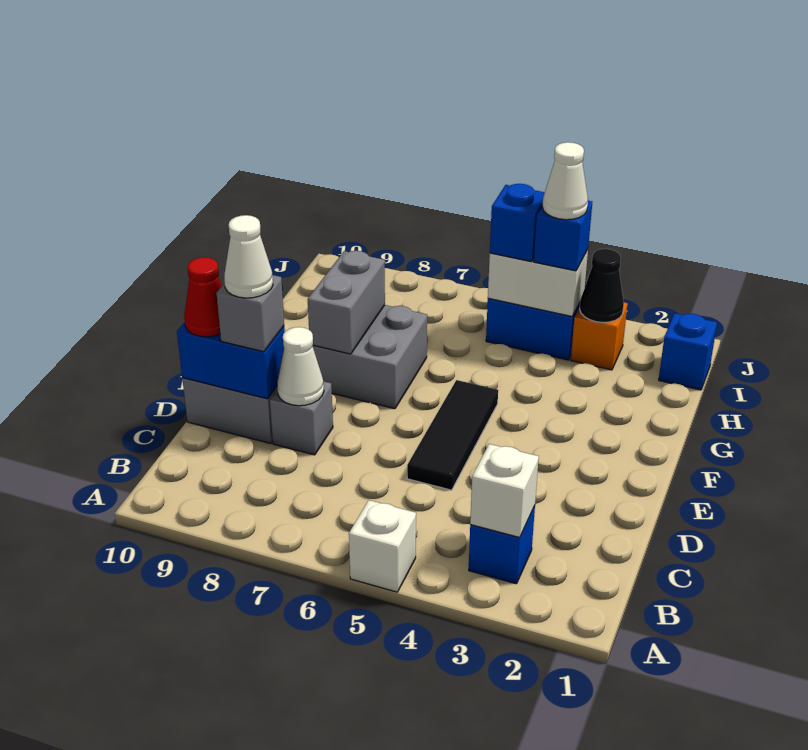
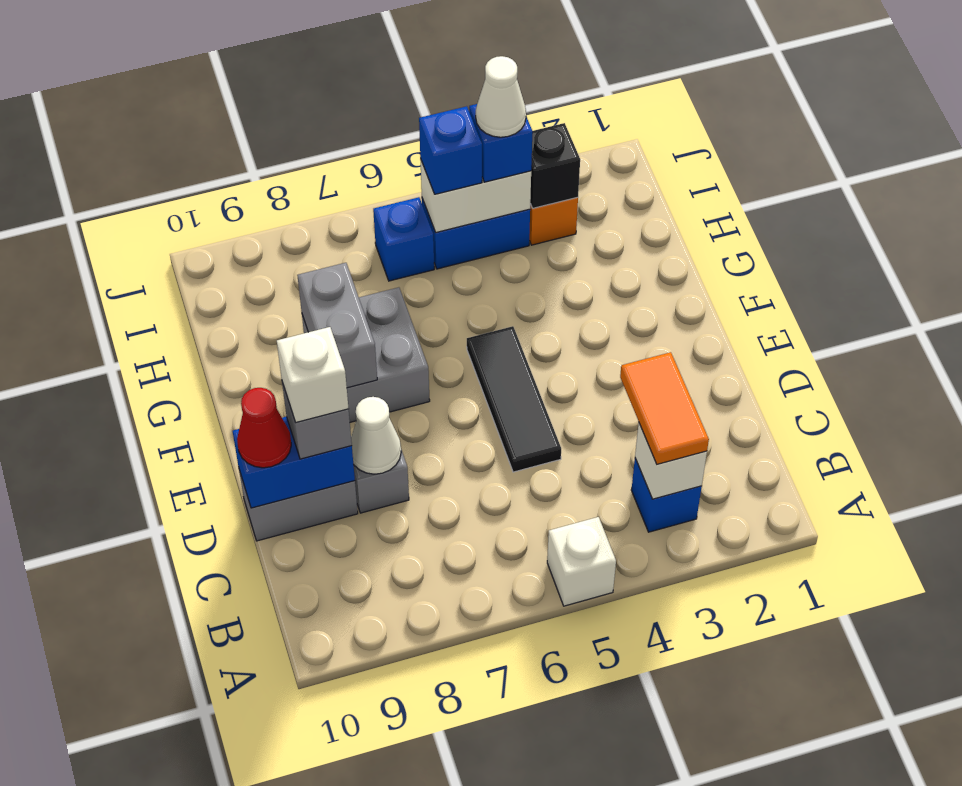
none -> orange 1x2 tile [620,352,709,464]
white 1x1 cone [224,215,273,298] -> white 1x1 brick [277,327,349,423]
blue 1x1 brick [659,313,717,390] -> blue 1x1 brick moved to [373,197,434,281]
black 1x1 cone [580,249,624,322] -> black 1x1 brick [530,123,580,208]

